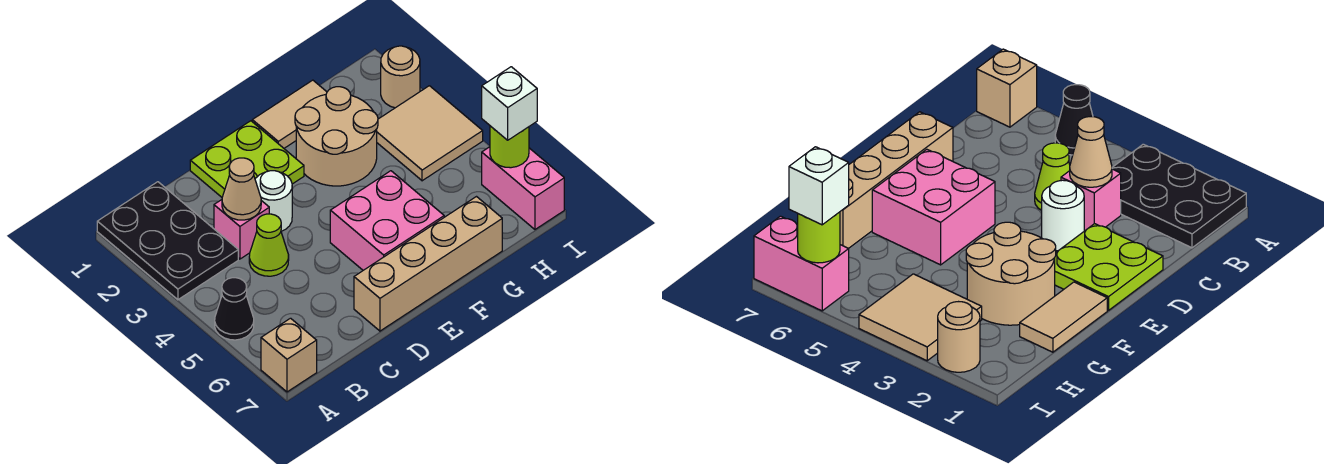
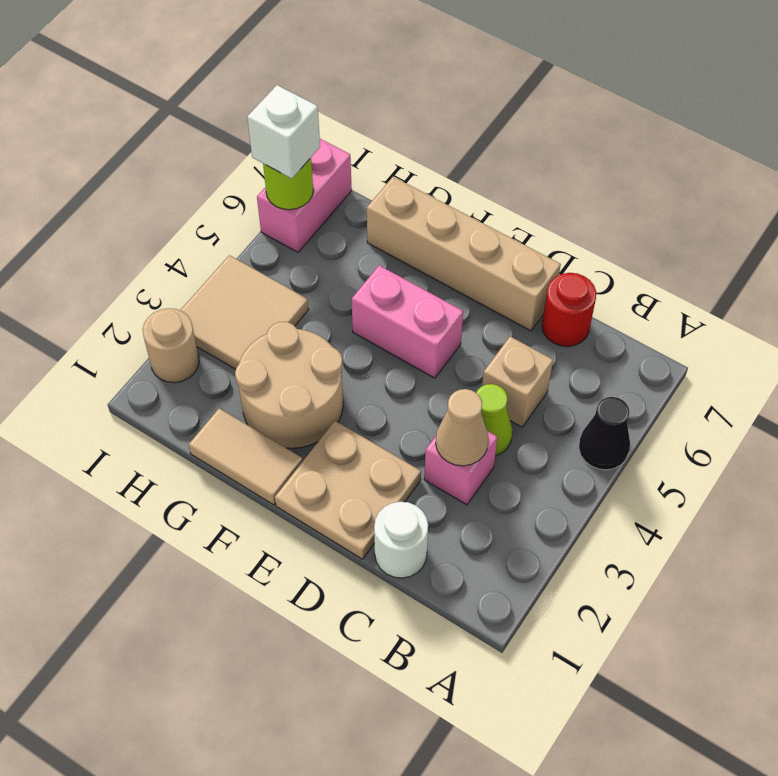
black 2x3 plate [97,182,238,300] -> none
tan 1x1 brick [261,318,317,392] -> tan 1x1 brick moved to [482,336,553,427]
none -> red 1x1 round brick [542,273,596,347]
lime 2x2 plate [190,121,304,197] -> tan 2x2 plate [275,421,421,559]
white 1x1 round brick [255,171,292,231] -> white 1x1 round brick moved to [374,502,428,578]
pink 2x2 brick [330,171,444,270] -> pink 1x2 brick [352,265,463,378]

